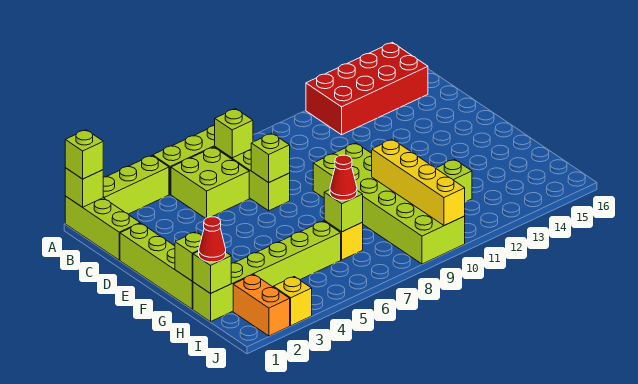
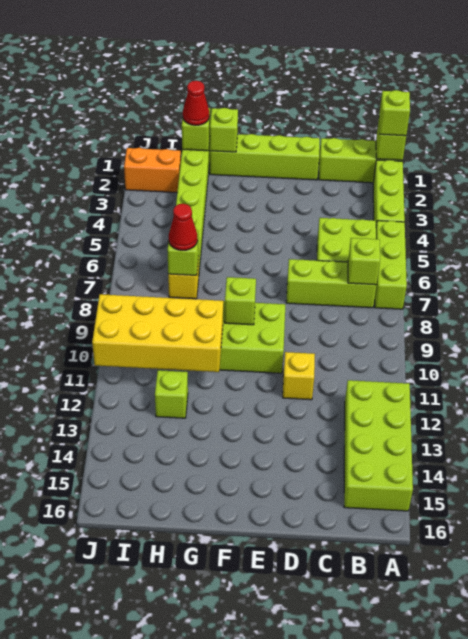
red 2x4 brick [306,42,428,135] -> lime 2x4 brick [344,380,413,511]
lime 1x1 brick [251,133,290,183] -> lime 1x1 brick moved to [225,277,256,325]
yellow 1x4 brick [372,139,465,226] -> yellow 2x4 brick [92,294,223,372]
yellow 1x1 brick [273,277,312,326] -> yellow 1x1 brick moved to [283,352,315,400]

